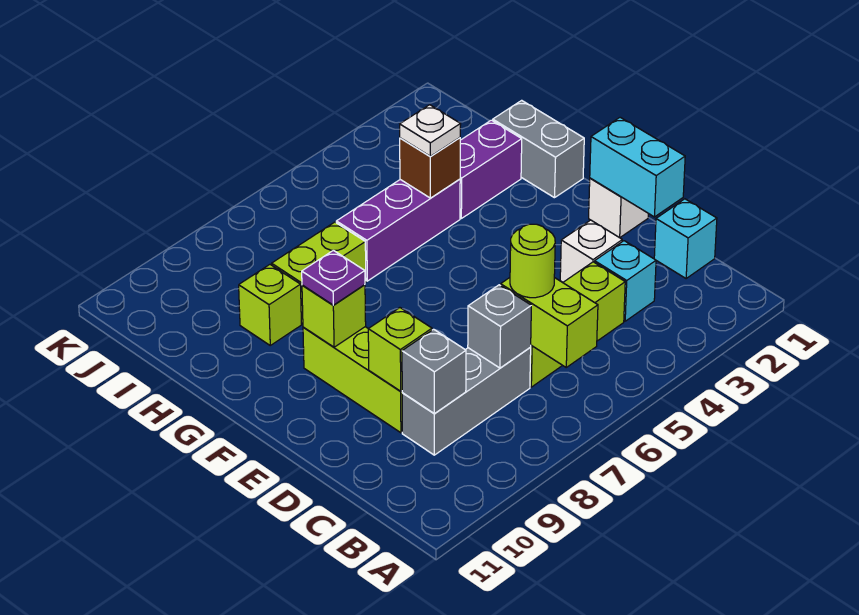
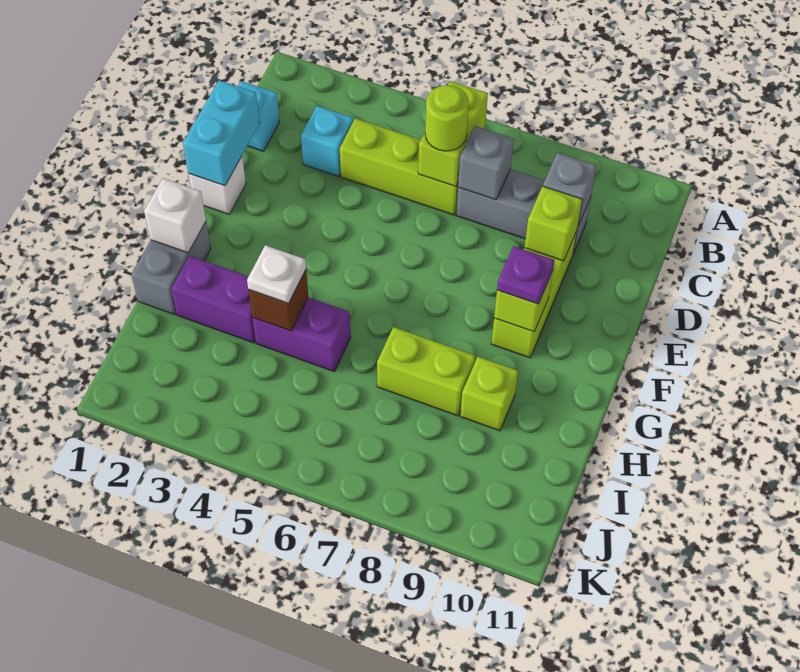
white 1x1 brick [560,220,622,282] -> white 1x1 brick moved to [144,178,206,253]
purple 1x3 brick [336,179,460,281] -> purple 1x2 brick [252,297,351,372]

